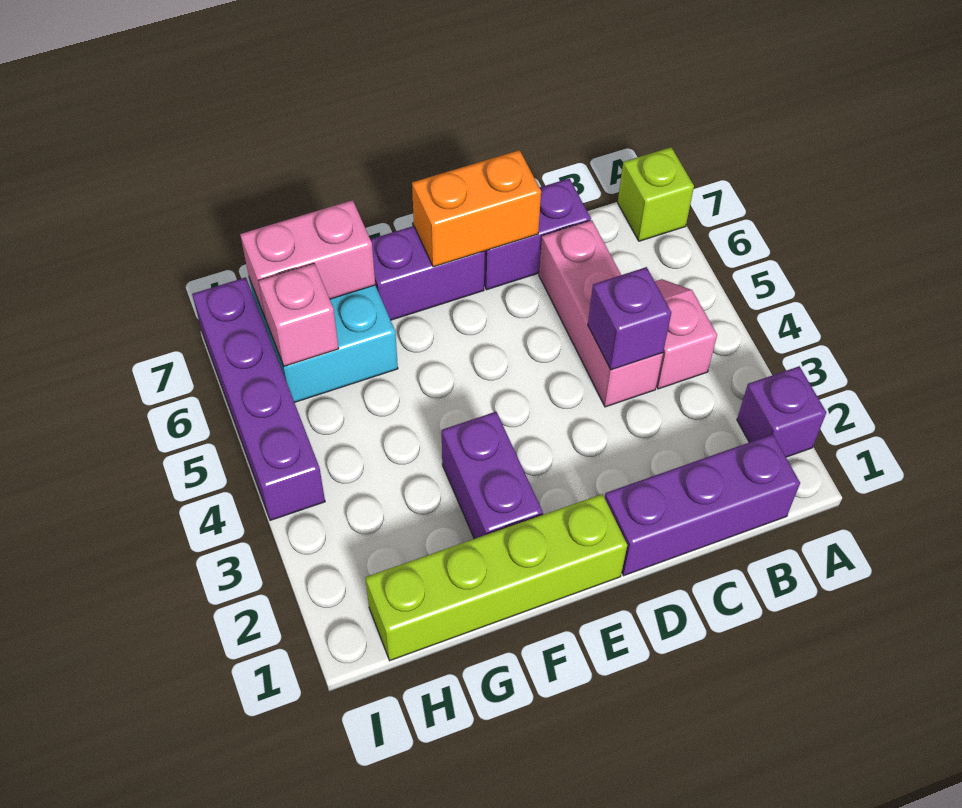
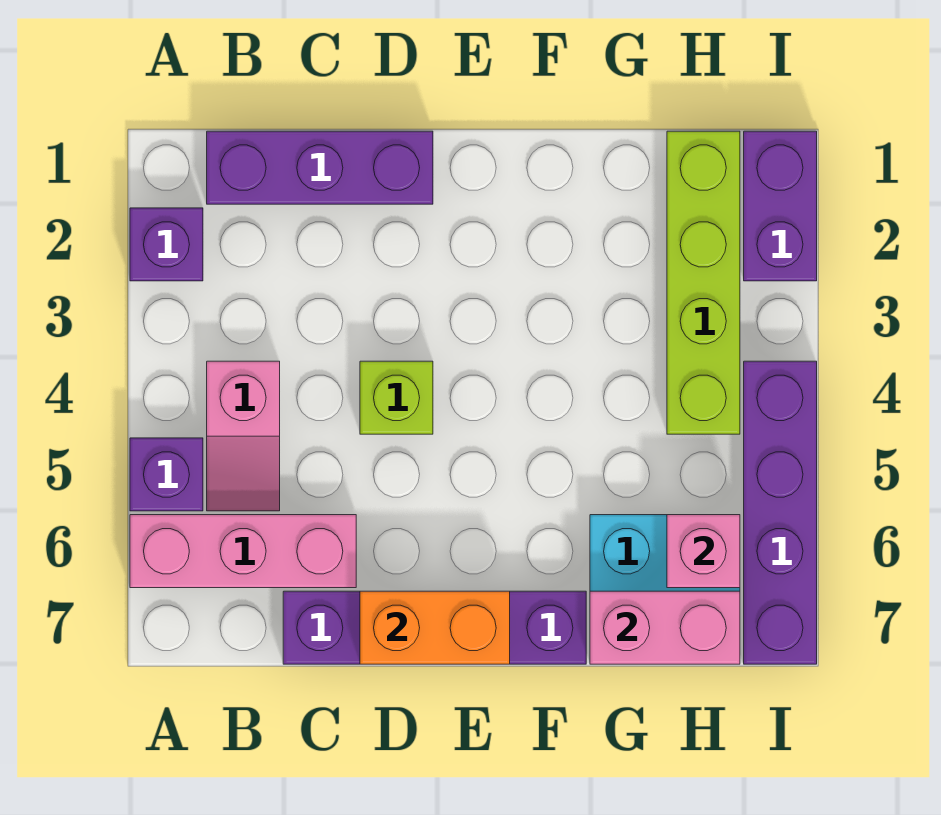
lime 1x1 brick [618,147,694,241] -> lime 1x1 brick moved to [360,361,433,434]
pink 1x3 brick [539,220,663,407] -> pink 1x3 brick turned to [130,515,356,588]
purple 1x1 brick [588,267,671,370] -> purple 1x1 brick moved to [130,438,203,511]
lime 1x4 brick [365,494,627,661] -> lime 1x4 brick turned to [667,131,740,434]
purple 1x2 brick [442,412,543,539] -> purple 1x2 brick moved to [744,131,817,281]

